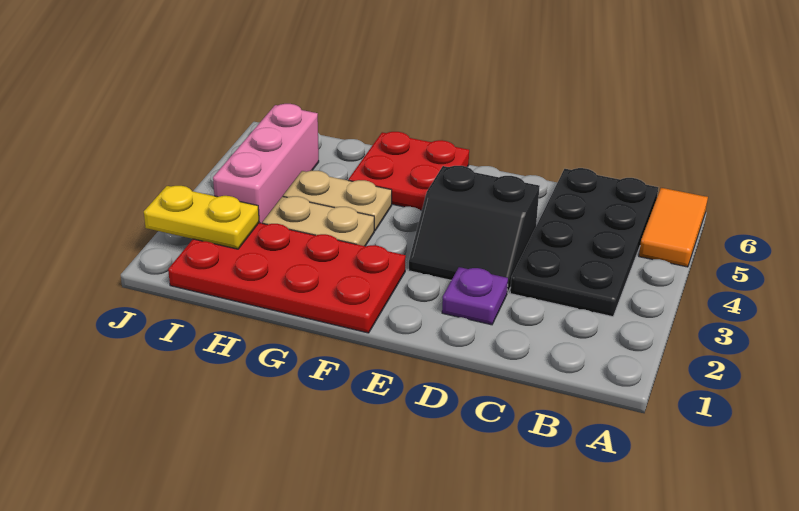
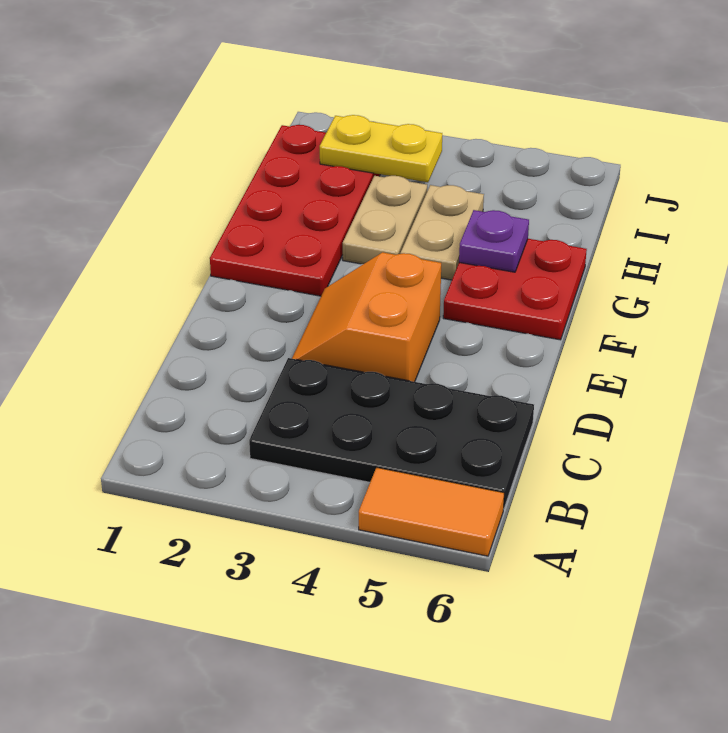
purple 1x1 plate [442,267,508,325] -> purple 1x1 plate moved to [459,210,529,272]
black 2x2 slope [408,166,540,293] -> orange 2x2 slope [292,252,441,382]
yellow 1x2 plate [144,186,259,249] -> yellow 1x2 plate turned to [320,115,442,182]
pink 1x3 brick [213,104,319,223] -> none

